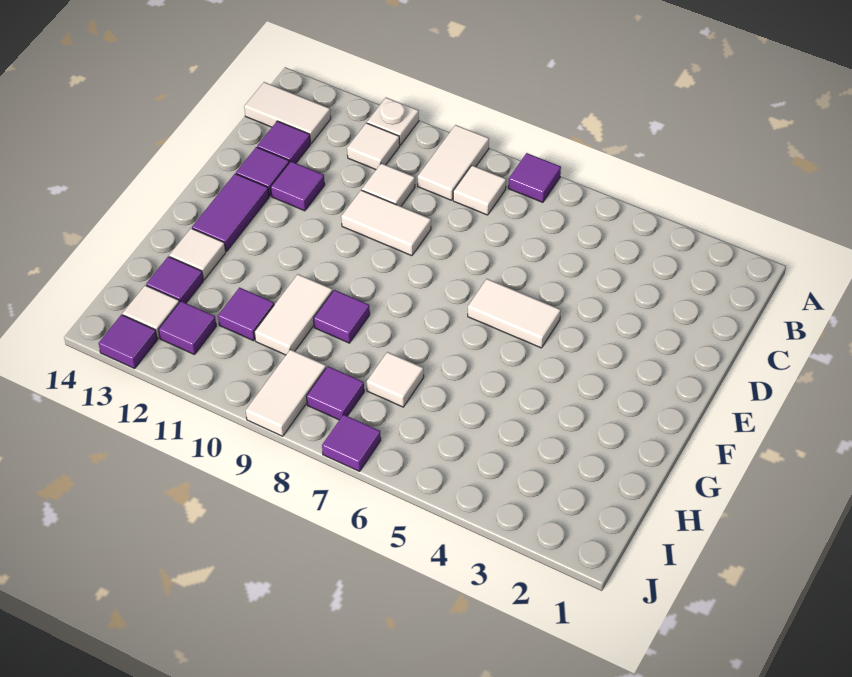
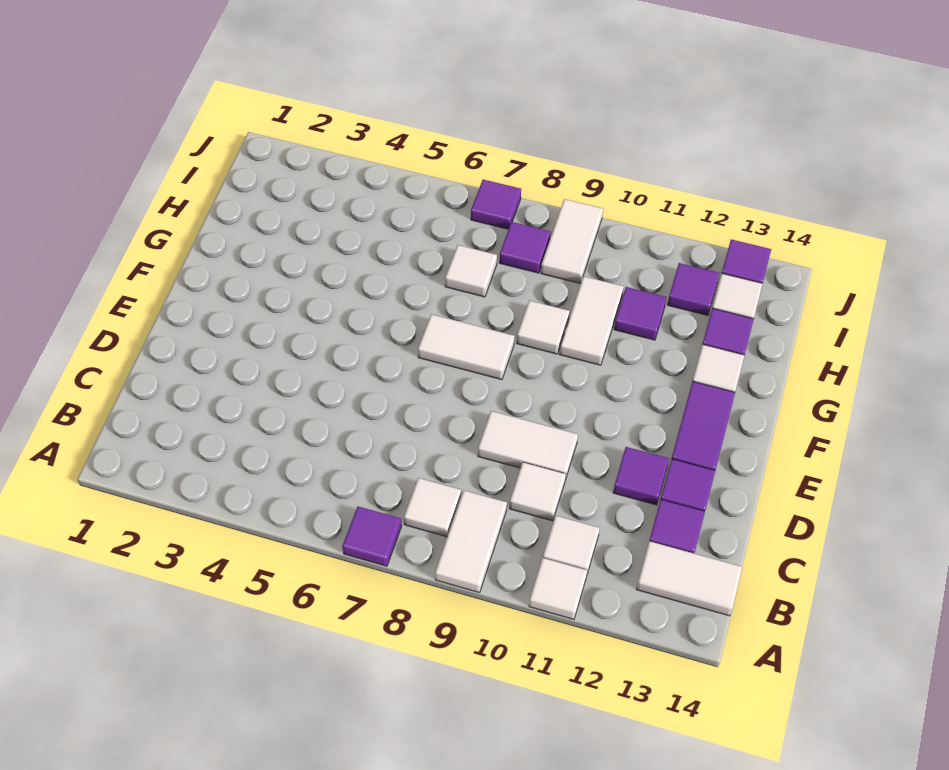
white 1x1 plate [367,98,419,145] -> white 1x1 tile [529,558,587,619]
white 1x2 tile [468,279,561,348] -> white 1x2 tile moved to [418,314,515,380]
purple 1x1 tile [314,290,370,343] -> white 1x1 tile [517,301,570,354]

